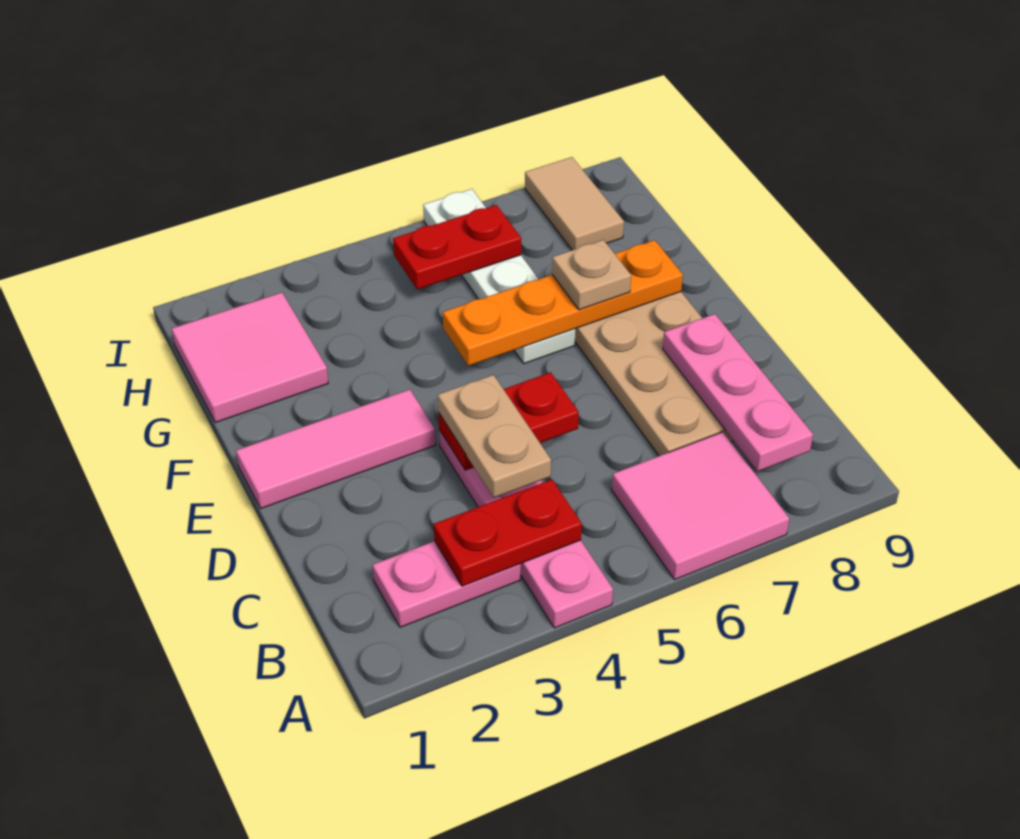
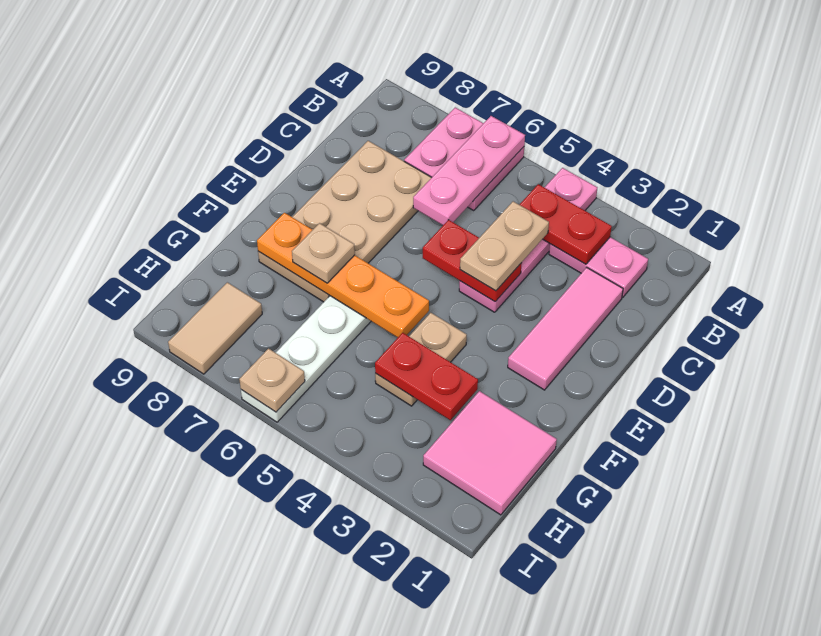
pink 2x2 tile [612,432,789,580] -> pink 2x2 plate [404,108,524,211]
pink 1x3 plate [663,314,813,471] -> pink 1x3 plate moved to [413,116,525,225]
pink 1x3 tile [236,389,436,508] -> pink 1x3 tile turned to [508,267,623,390]
none -> tan 1x2 plate [375,313,467,406]
red 1x2 plate [393,205,521,289] -> red 1x2 plate moved to [375,333,478,420]
none -> tan 1x1 plate [239,349,305,412]

